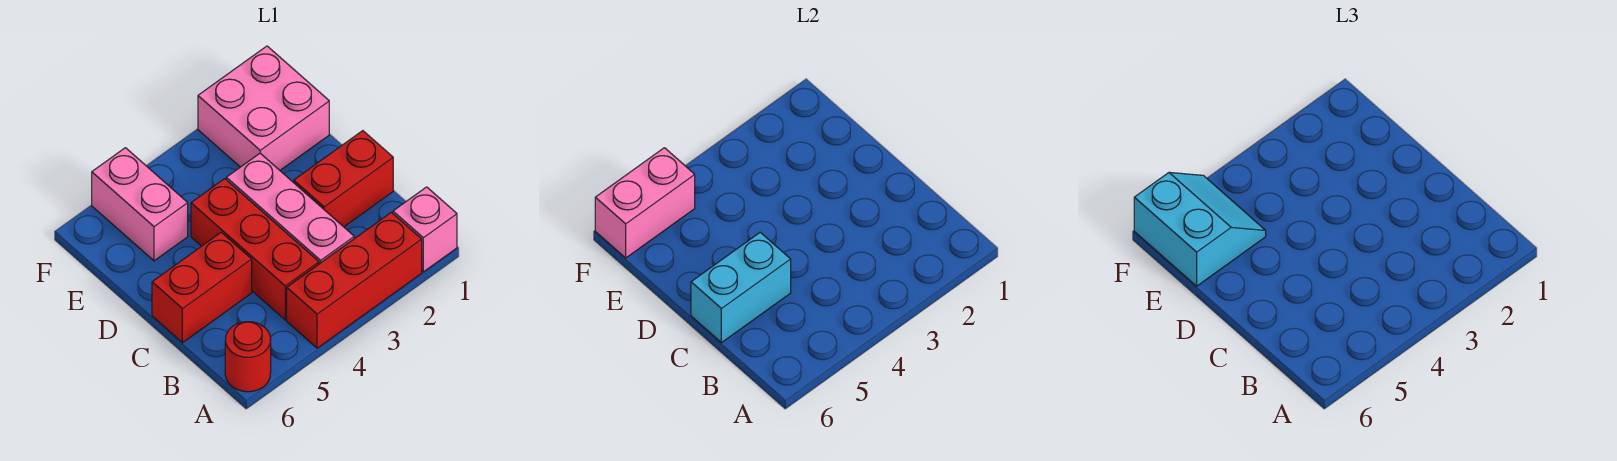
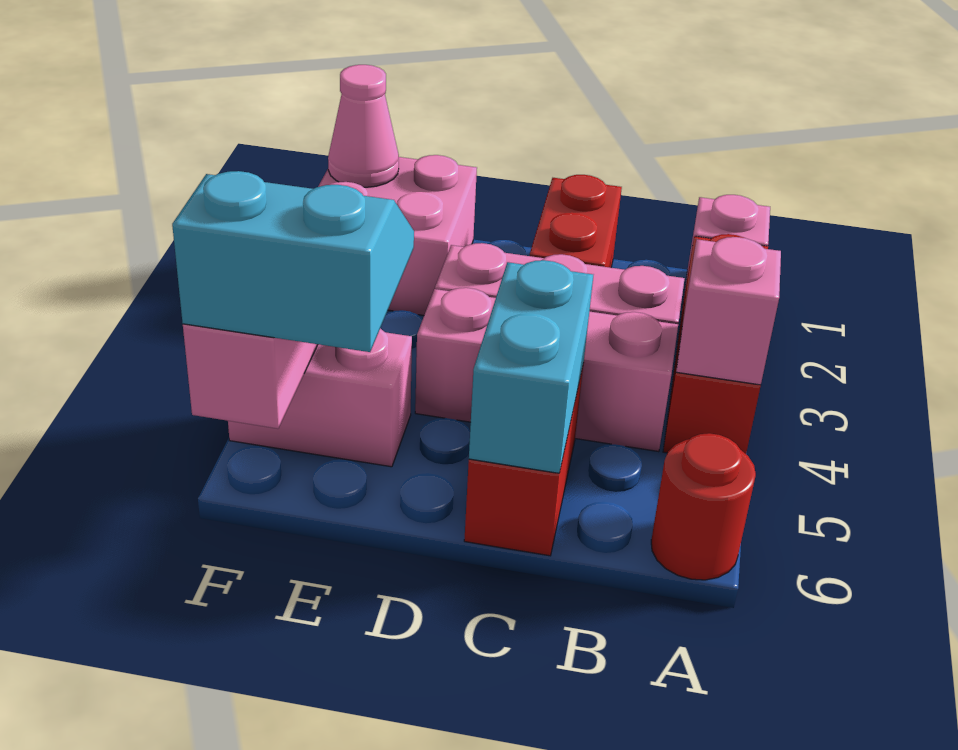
none -> pink 1x1 brick [676,237,781,385]
red 1x3 brick [191,179,319,320] -> pink 1x3 brick [415,288,678,452]
none -> pink 1x1 cone [328,65,399,187]

